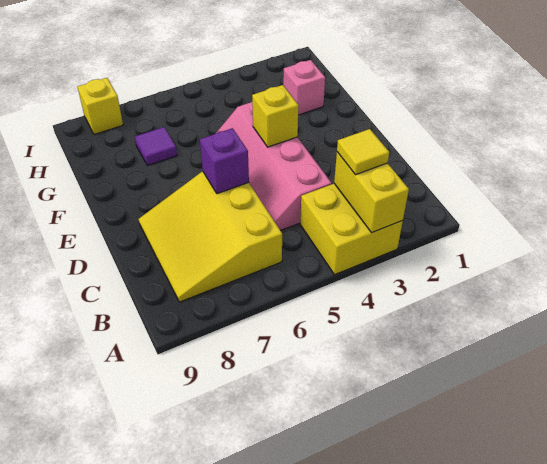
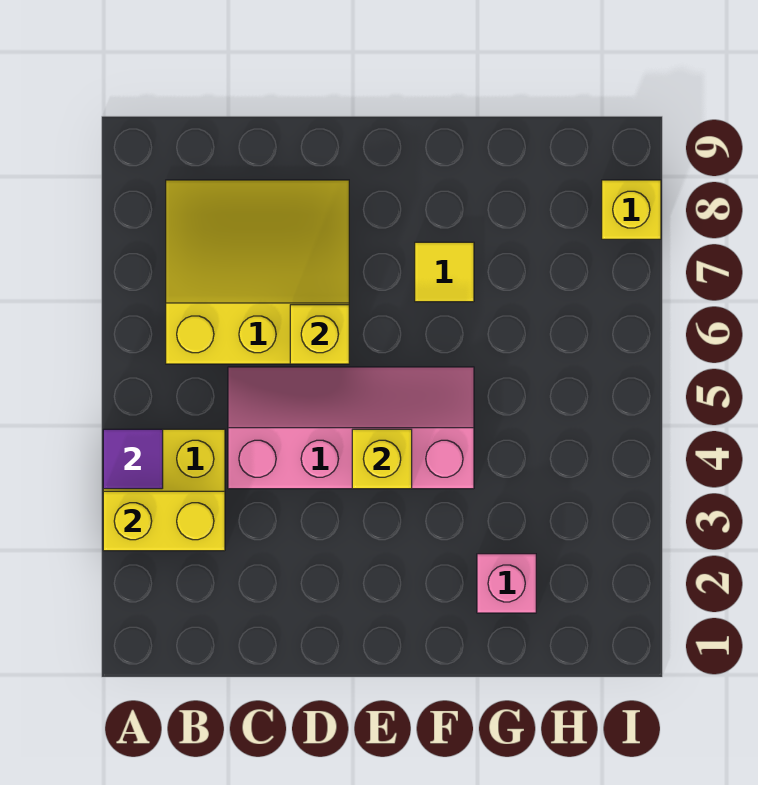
yellow 1x1 tile [337,129,389,175] -> yellow 1x1 tile moved to [415,242,474,302]
purple 1x1 brick [200,128,249,194] -> yellow 1x1 brick [290,305,349,364]
purple 1x1 tile [135,127,177,166] -> purple 1x1 tile moved to [103,429,163,489]

